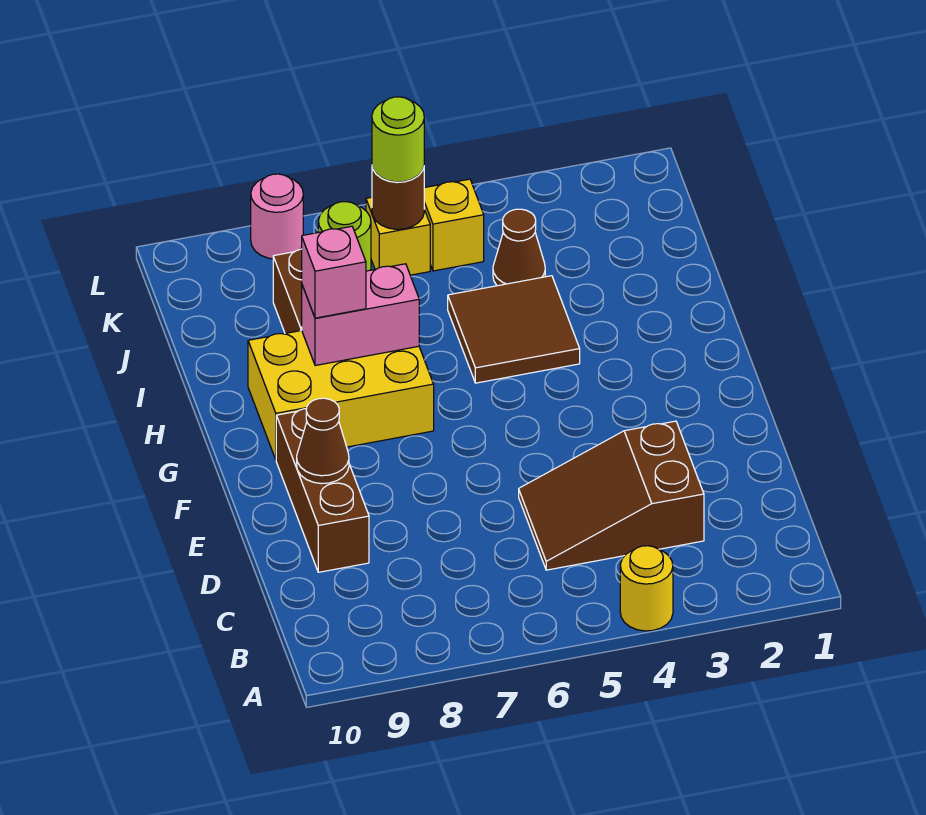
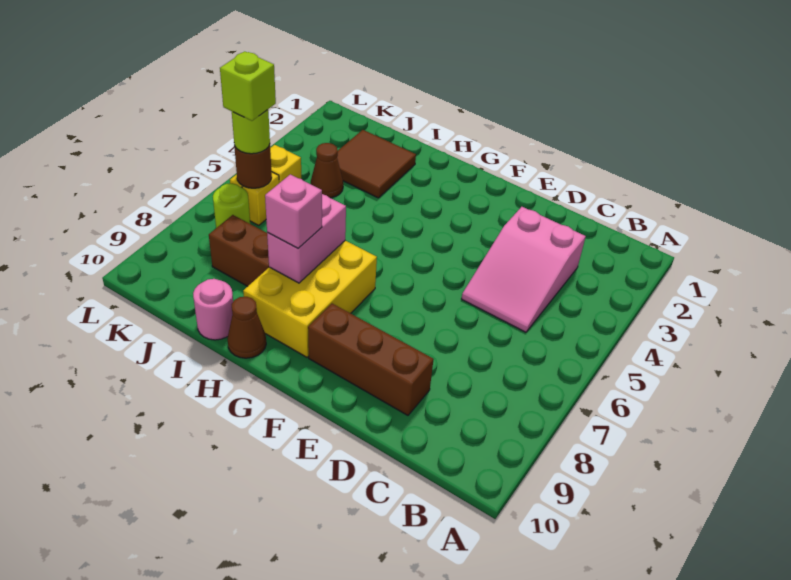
yellow 1x1 round brick [620,546,673,631] -> none
brown 2x3 slope [519,421,704,570] -> pink 2x3 slope [462,207,586,332]
brown 1x1 cone [297,398,349,484] -> brown 1x1 cone moved to [227,297,266,358]
brown 2x2 tile [448,276,580,383] -> brown 2x2 tile moved to [337,130,416,198]
none -> lime 1x1 brick [220,51,276,121]
pink 1x1 round brick [251,174,303,259] -> pink 1x1 round brick moved to [193,279,233,340]

